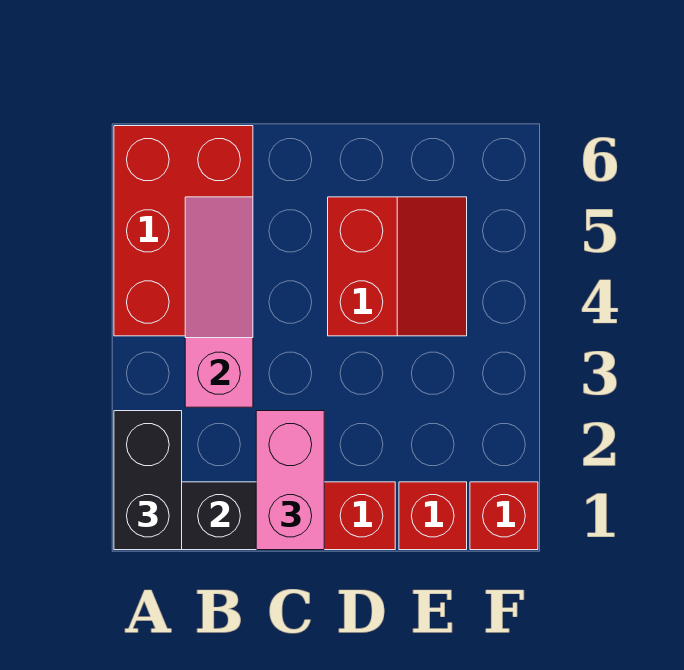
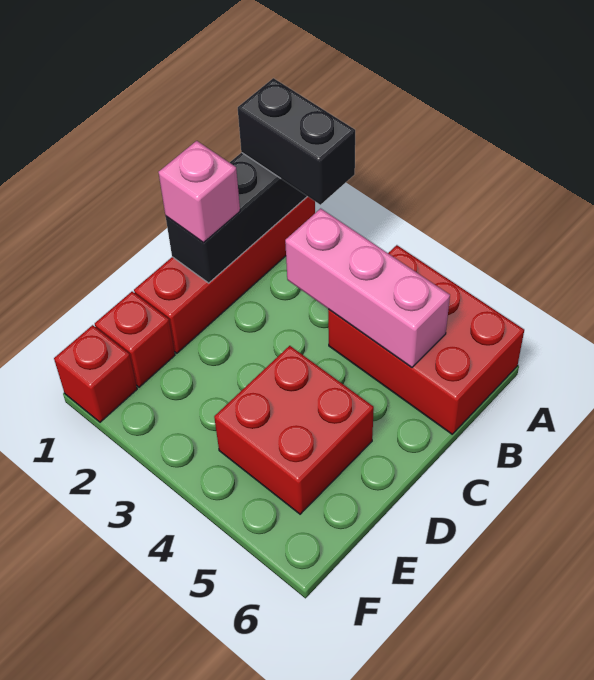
pink 1x3 slope [185,197,253,407] -> pink 1x3 brick [285,208,450,368]
pink 1x2 brick [256,411,324,550] -> pink 1x1 brick [158,141,240,243]
red 2x2 slope [328,197,467,336] -> red 2x2 brick [214,346,374,514]

